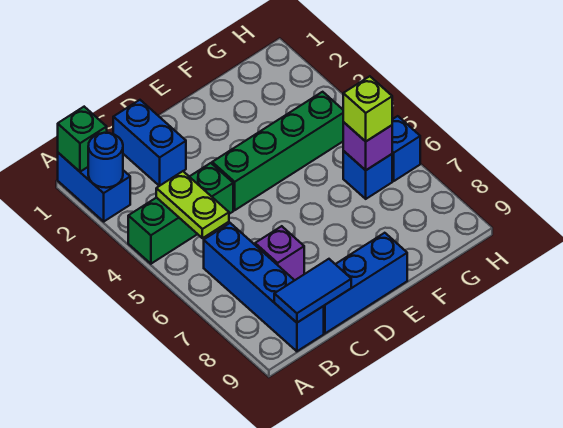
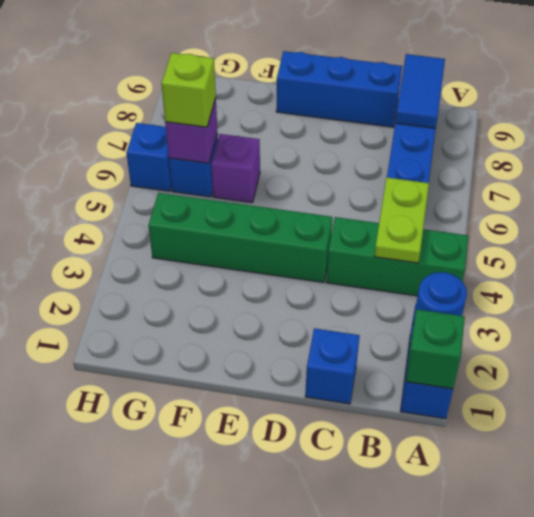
blue 1x2 tile [274,259,351,323] -> blue 1x2 tile turned to [395,54,445,128]
blue 1x2 brick [113,100,186,186] -> blue 1x1 brick [305,328,360,404]
purple 1x1 brick [255,226,304,280] -> purple 1x1 brick moved to [211,134,260,203]

